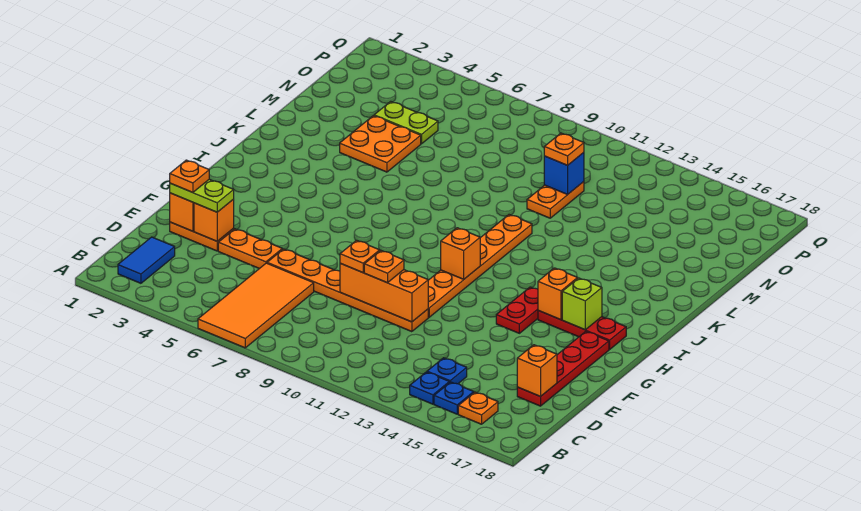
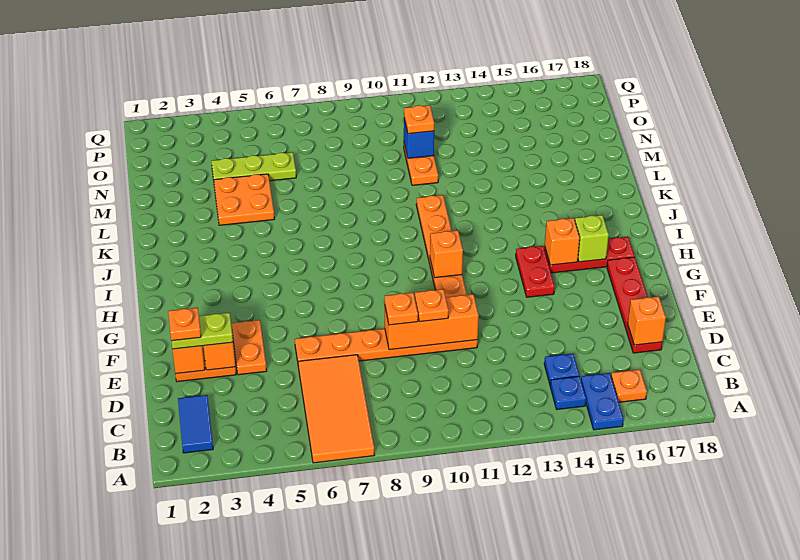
blue 1x1 plate [434,382,474,414] -> blue 1x2 plate [581,373,624,430]
orange 1x2 plate [218,229,282,269] -> orange 1x2 plate turned to [232,320,267,375]
lime 1x2 plate [374,101,438,144] -> lime 1x3 plate [211,152,296,181]

